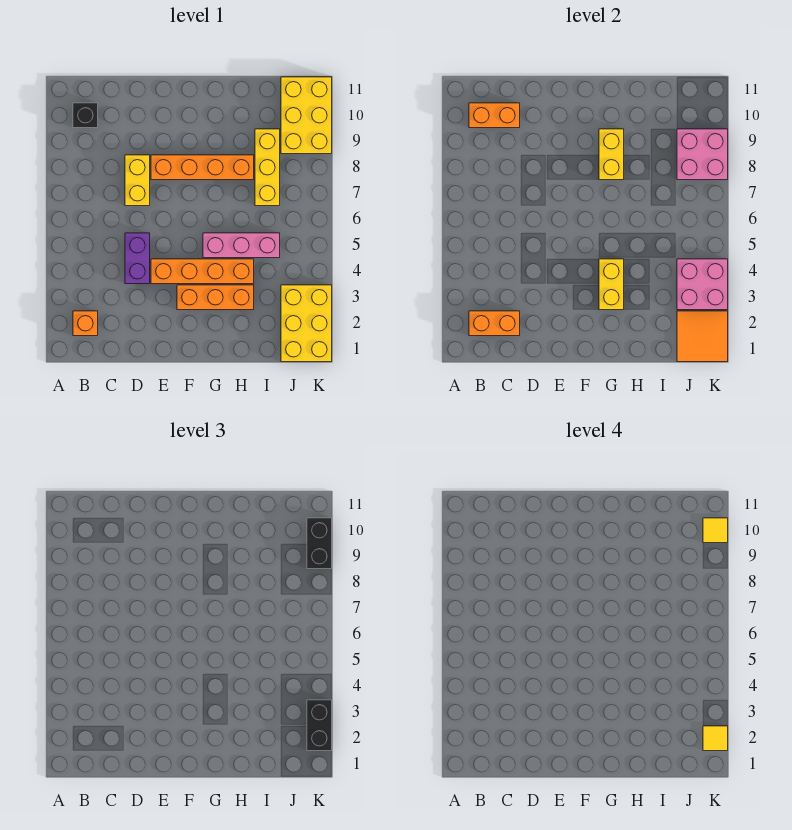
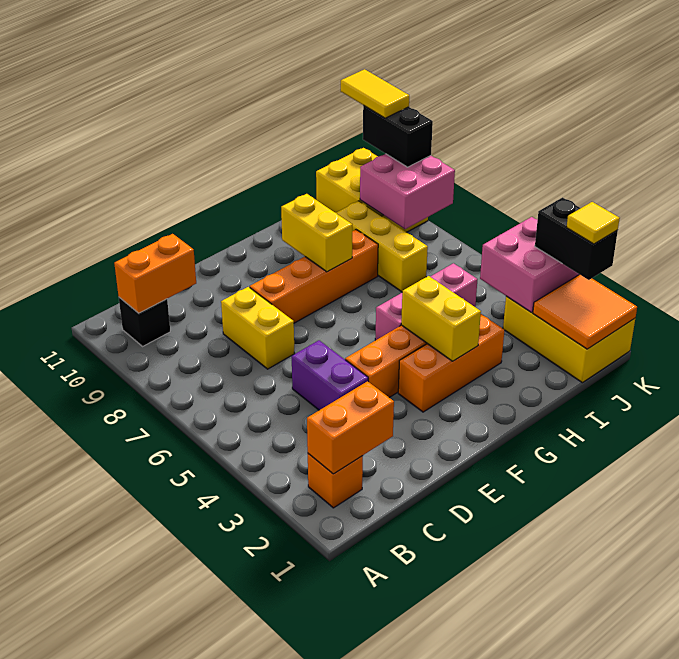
yellow 1x1 tile [703,518,728,543] -> yellow 1x2 tile [341,69,409,118]

